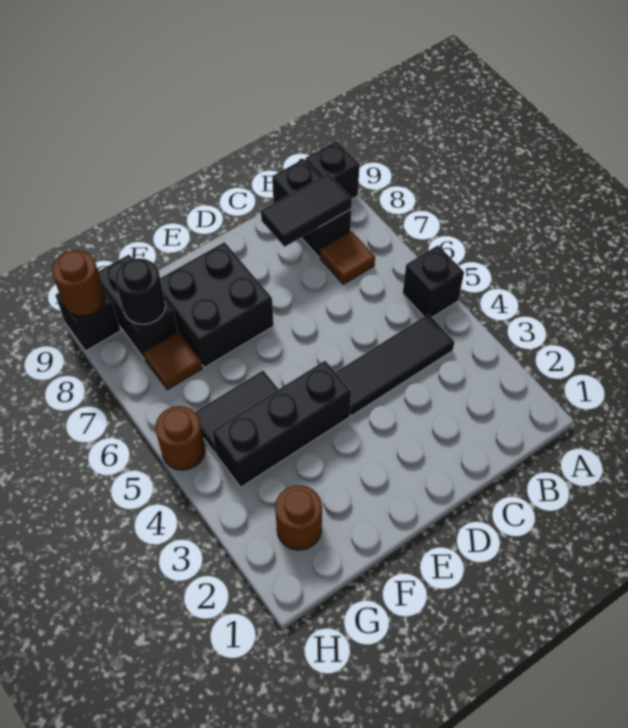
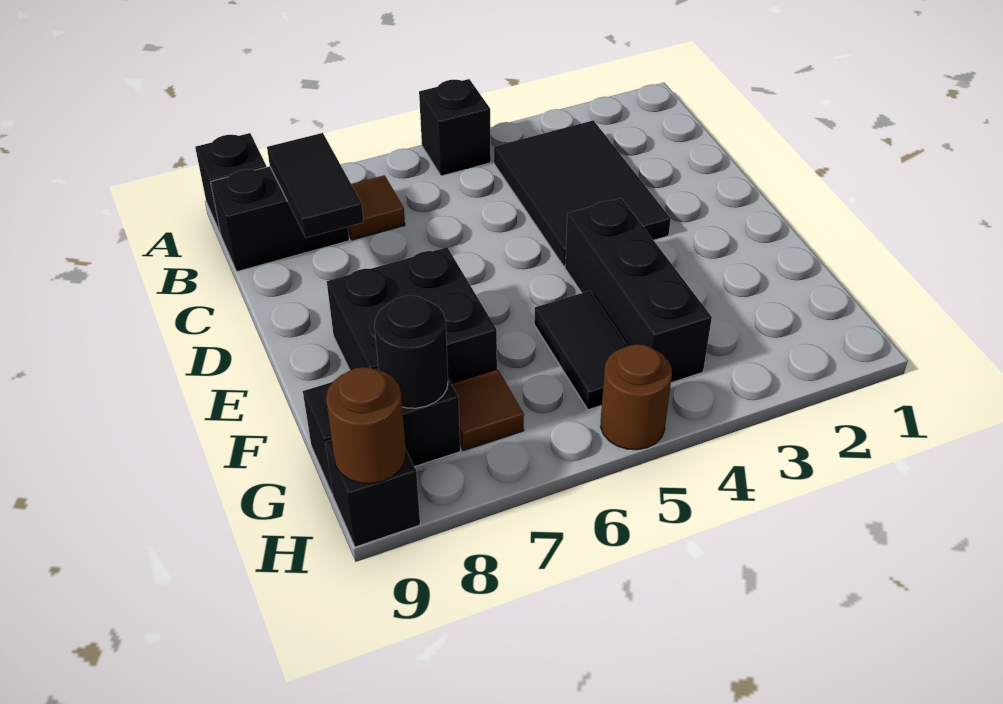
black 1x3 tile [335,314,454,416] -> black 2x3 tile [494,120,671,266]
brown 1x1 round brick [275,485,322,550] -> none

